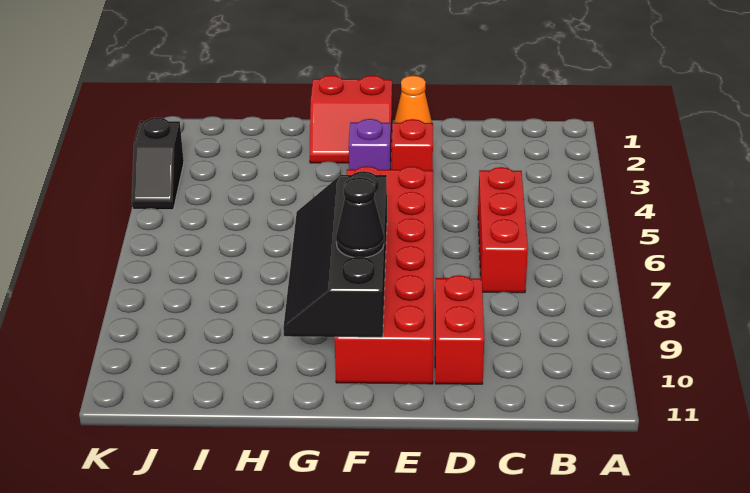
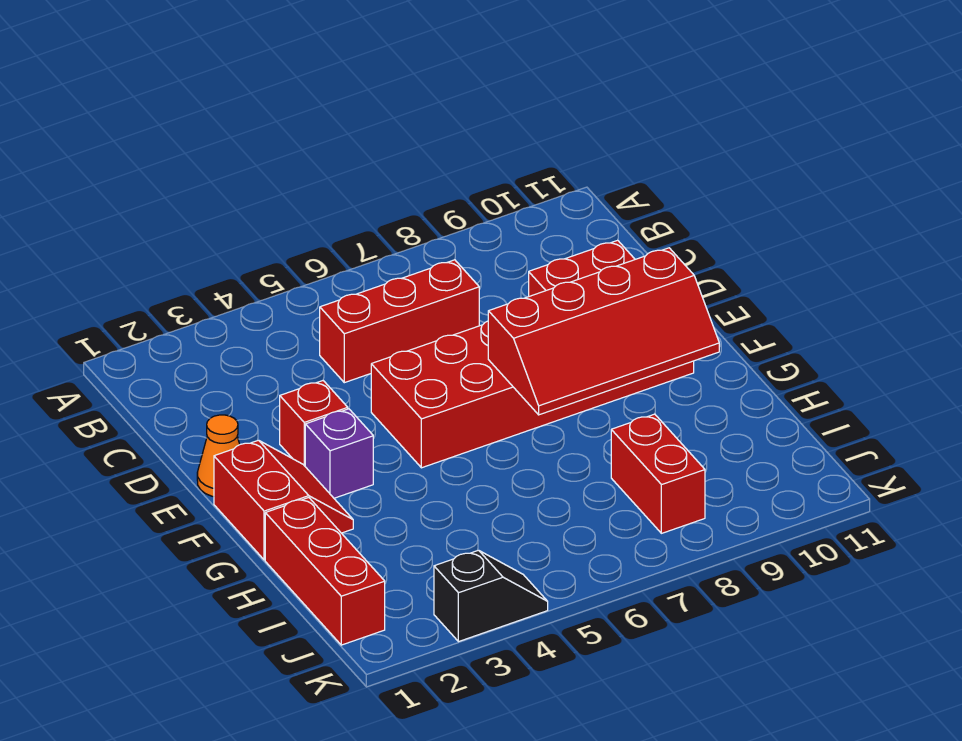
black 2x4 slope [283,171,387,337] -> red 2x4 slope [488,248,719,415]
black 1x1 cone [336,177,384,258] -> none
none -> red 1x3 brick [265,498,385,645]
none -> red 1x2 brick [611,414,705,533]

